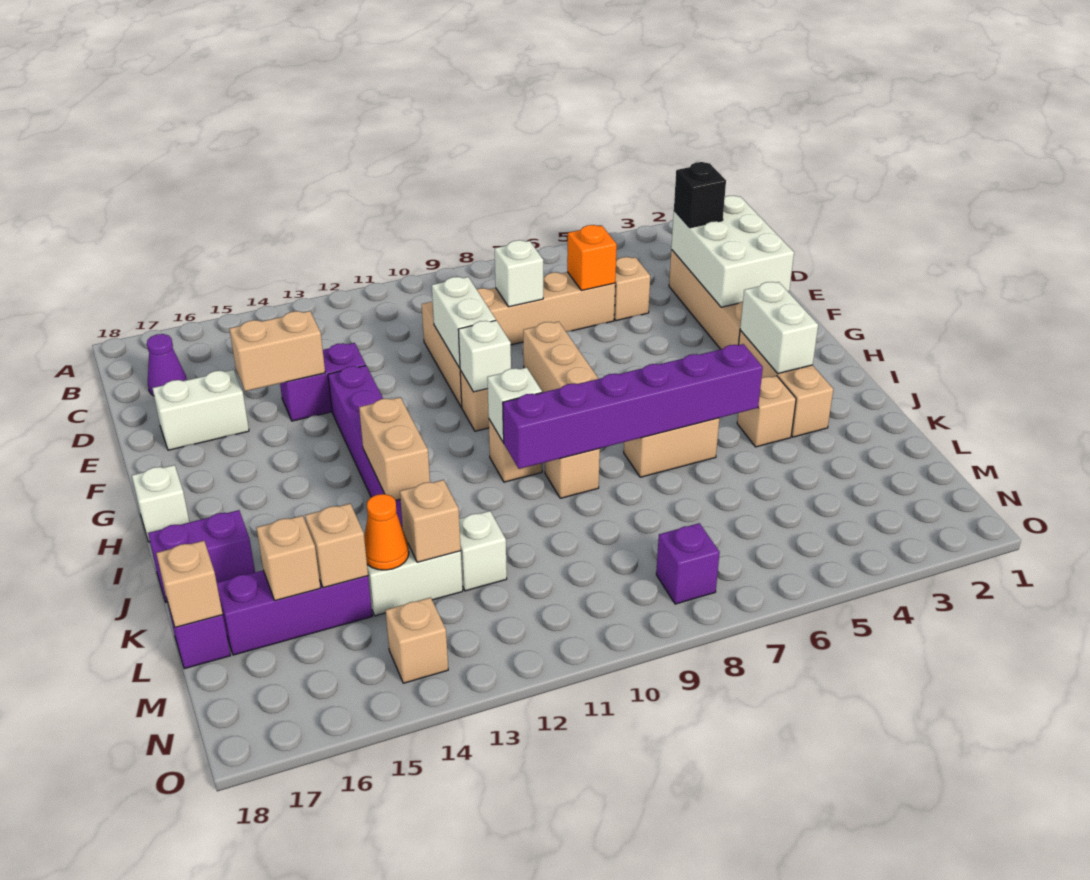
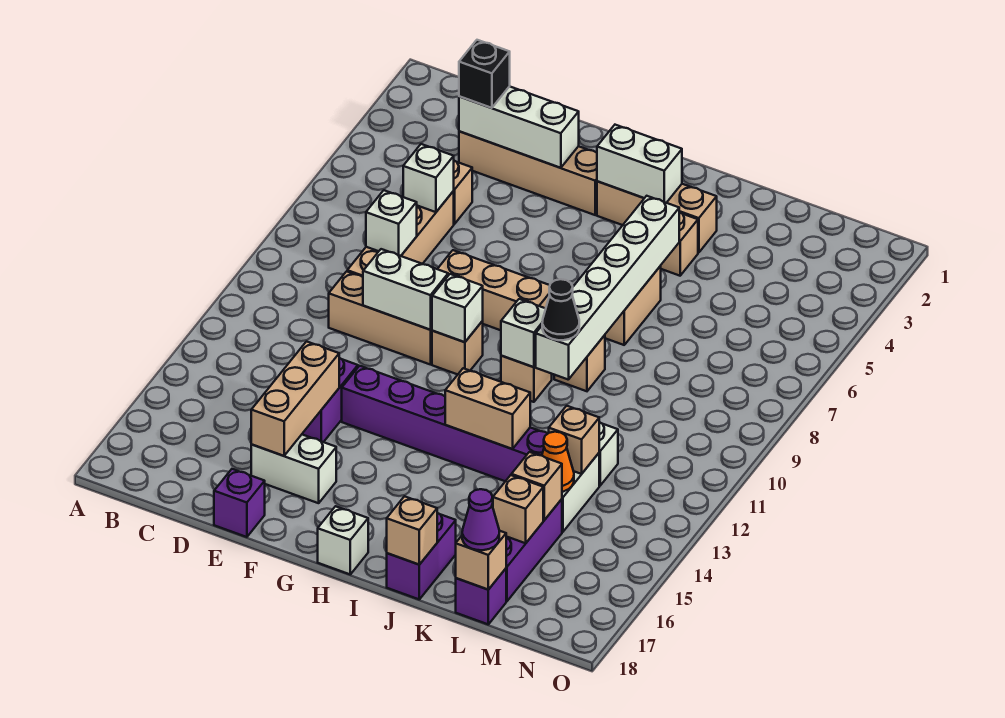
purple 1x1 cone [147,334,187,396] -> purple 1x1 cone moved to [462,489,499,550]
white 2x3 brick [671,196,794,307] -> white 1x3 brick [459,86,579,168]
orange 1x1 brick [567,225,617,291] -> white 1x1 brick [403,144,454,212]
tan 1x2 brick [230,311,325,391] -> tan 1x3 brick [251,342,339,456]
white 1x2 brick [153,370,249,450] -> white 1x2 brick turned to [251,435,336,503]
purple 1x6 brick [503,344,763,469] -> white 1x6 brick [535,196,679,380]
none -> black 1x1 cone [542,279,579,340]
purple 1x1 brick [656,523,720,604] -> purple 1x1 brick moved to [214,469,265,537]
tan 1x1 brick [386,597,448,683] -> tan 1x1 brick moved to [387,496,437,565]

